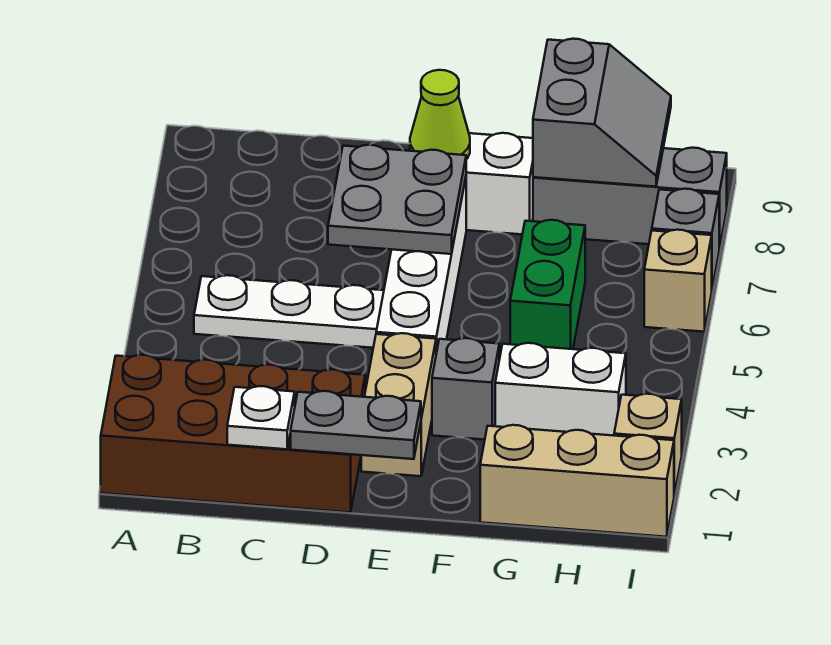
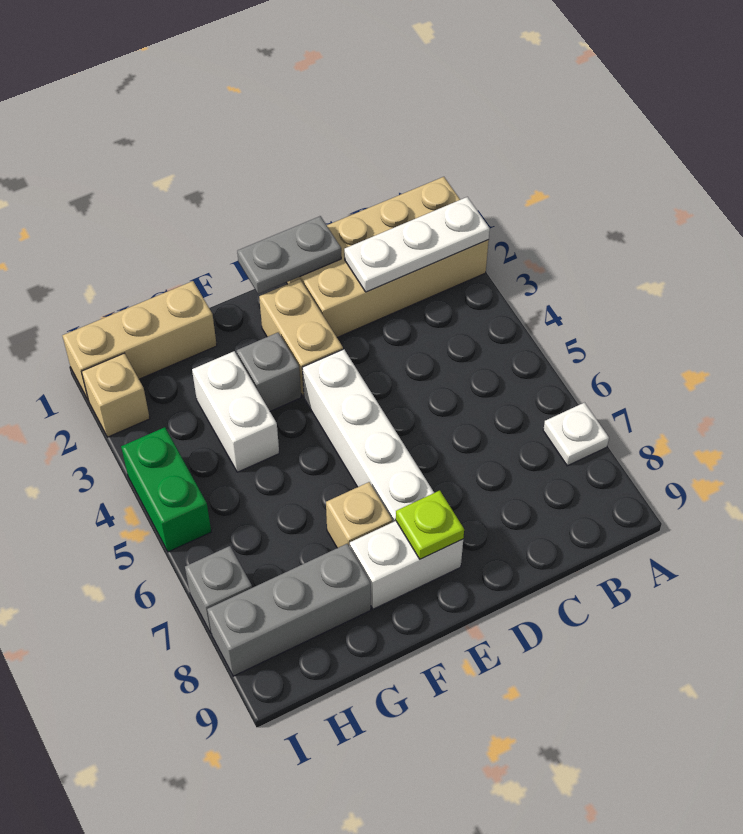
brown 2x4 brick [101,355,365,512] -> tan 2x4 brick [286,177,489,337]
white 1x3 plate [194,275,384,348] -> white 1x3 plate moved to [344,197,490,292]
white 1x1 plate [227,386,295,449] -> white 1x1 plate moved to [543,403,609,466]
grey 2x2 plate [328,145,466,254] -> none
lime 1x1 cone [410,70,470,159] -> lime 1x1 plate [396,491,464,559]
white 1x2 brick [495,343,626,436] -> white 1x2 brick turned to [192,351,279,472]
green 1x2 brick [510,220,585,349] -> green 1x2 brick moved to [121,427,211,552]
grey 2x2 slope [533,39,671,187] -> none
tan 1x1 brick [644,230,712,332] -> tan 1x1 brick moved to [326,482,392,548]

